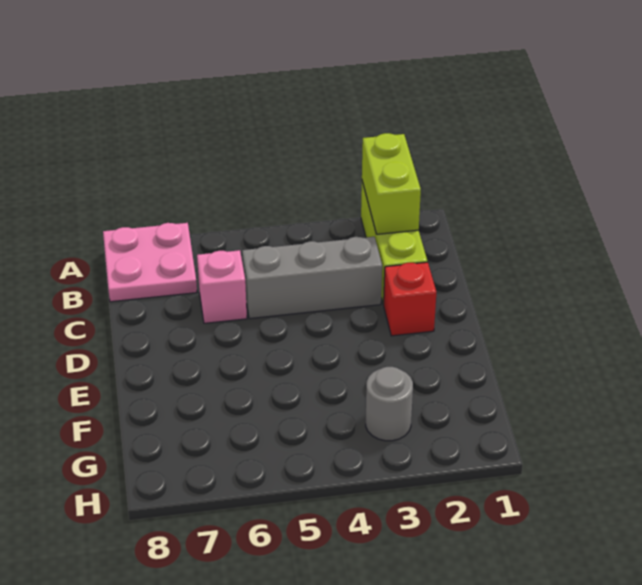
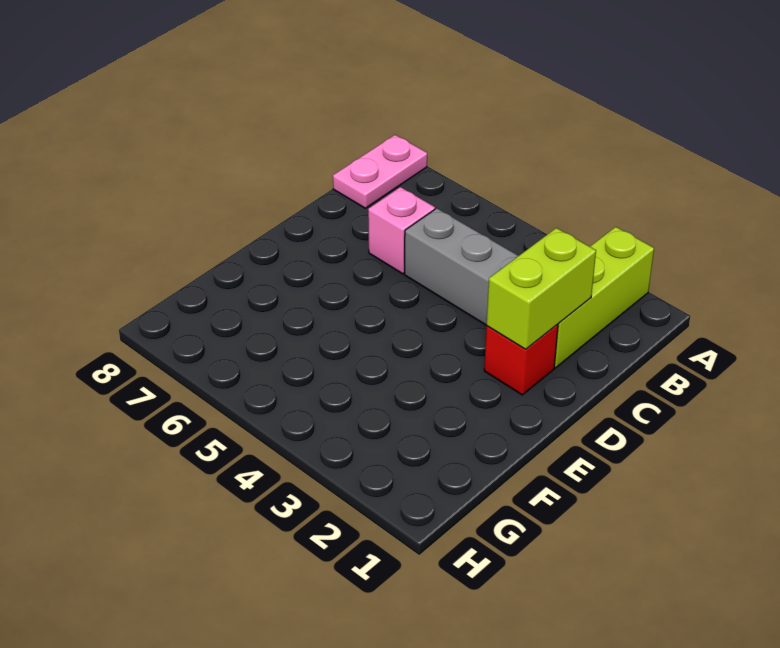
lime 1x2 brick [362,133,421,234] -> lime 1x2 brick moved to [487,228,596,349]
pink 2x2 plate [103,223,197,302] -> pink 1x2 plate [333,135,427,208]
grey 1x1 round brick [366,367,413,441] -> none

